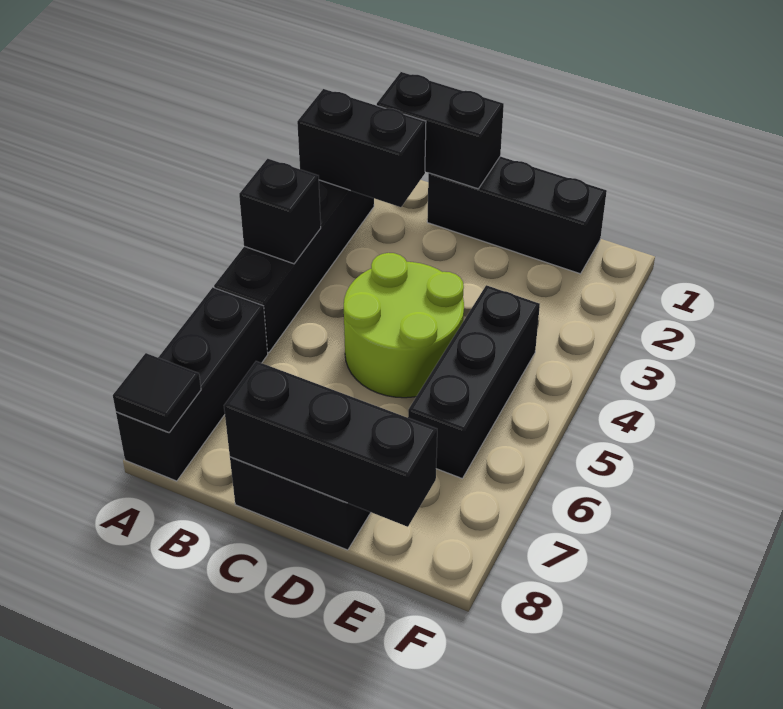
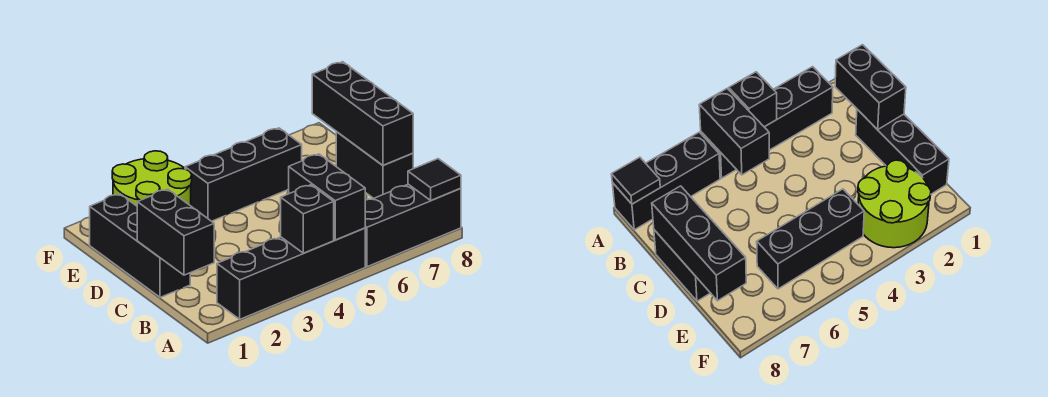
black 1x2 brick [297,89,426,207] -> black 1x2 brick moved to [289,154,365,240]
lime 2x2 round brick [344,253,464,398] -> lime 2x2 round brick moved to [112,151,192,206]

